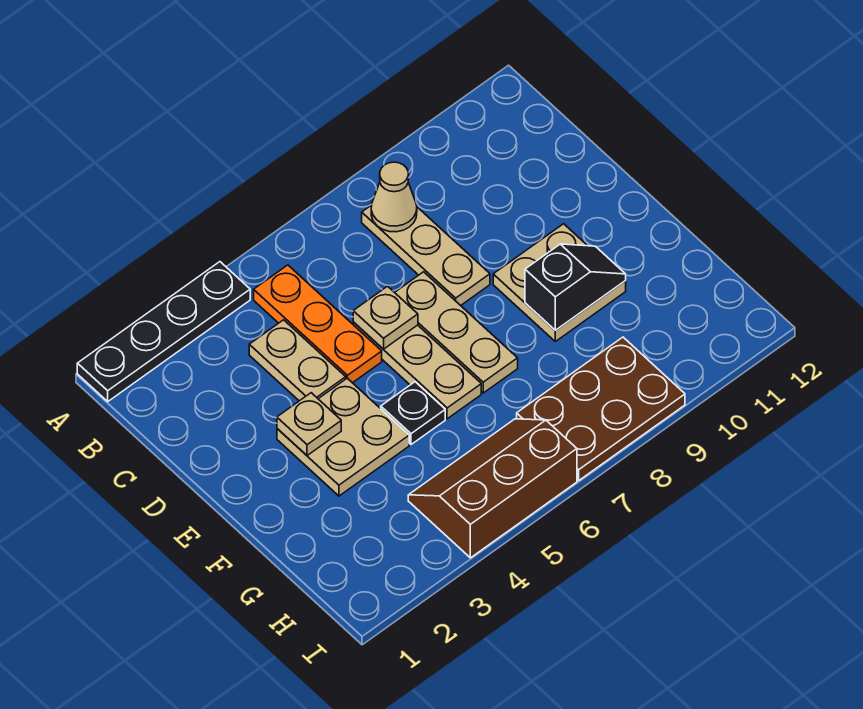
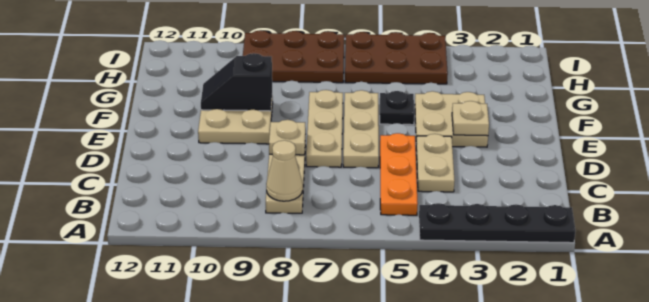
tan 1x1 plate [353,286,418,349] -> tan 1x1 plate moved to [269,120,306,155]
brown 2x3 slope [408,419,577,558] -> brown 2x3 plate [345,32,448,84]

